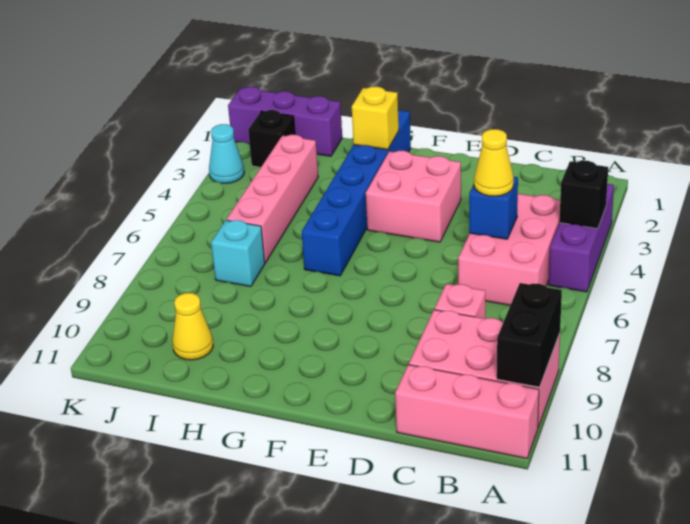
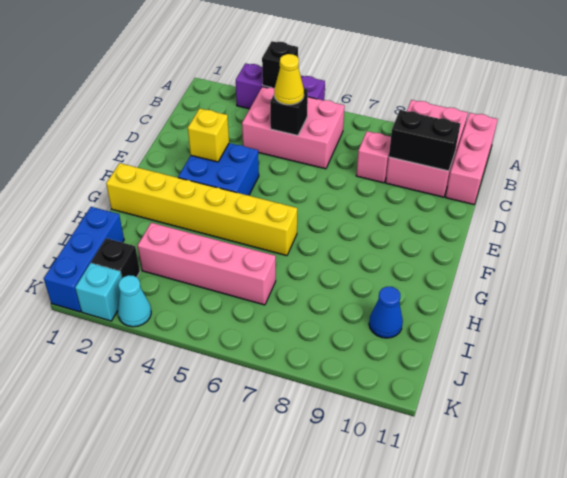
black 1x2 brick [497,283,562,387] -> black 1x2 brick moved to [389,110,460,171]
blue 1x1 brick [469,177,518,239] -> black 1x1 brick [270,89,308,136]
pink 2x2 brick [366,151,461,242] -> blue 2x2 brick [178,143,259,195]
blue 1x6 brick [302,110,411,276] -> yellow 1x6 brick [106,163,297,256]
yellow 1x1 brick [352,87,399,150] -> yellow 1x1 brick moved to [188,108,229,162]
purple 1x3 brick [228,87,342,156] -> blue 1x3 brick [44,207,124,312]
cyan 1x1 brick [211,220,265,287] -> cyan 1x1 brick moved to [75,263,122,321]
yellow 1x1 cone [172,293,213,360] -> blue 1x1 cone [369,287,403,338]

